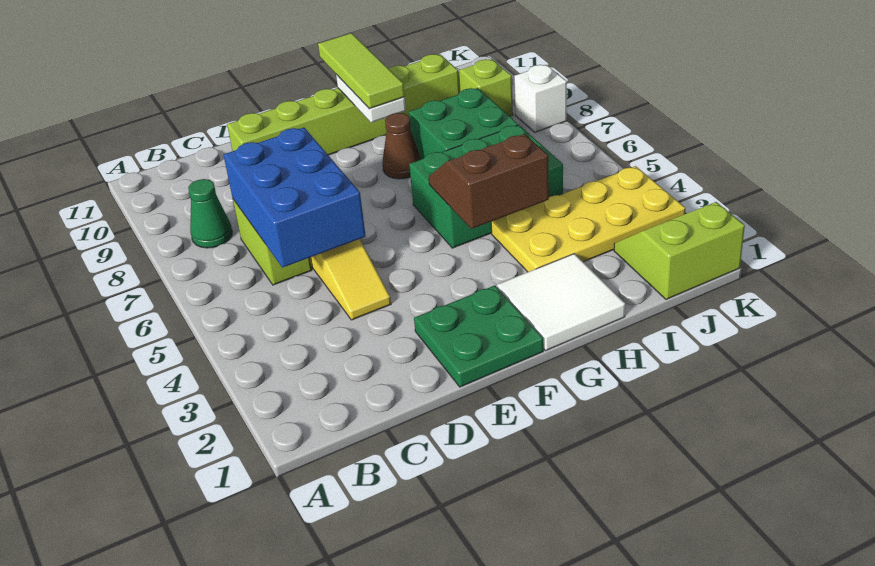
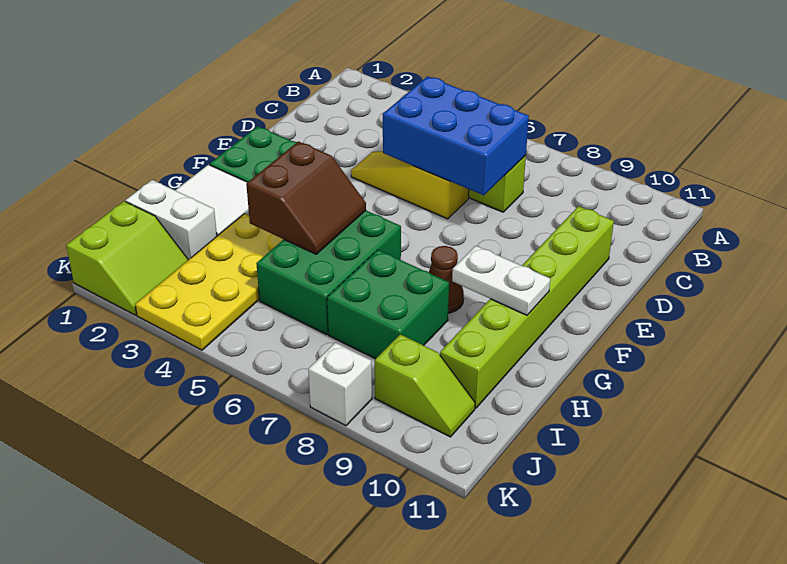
green 1x1 cone [188,179,232,248] -> none
lime 1x3 tile [318,33,405,109] -> none
none -> white 1x2 brick [125,180,217,260]

